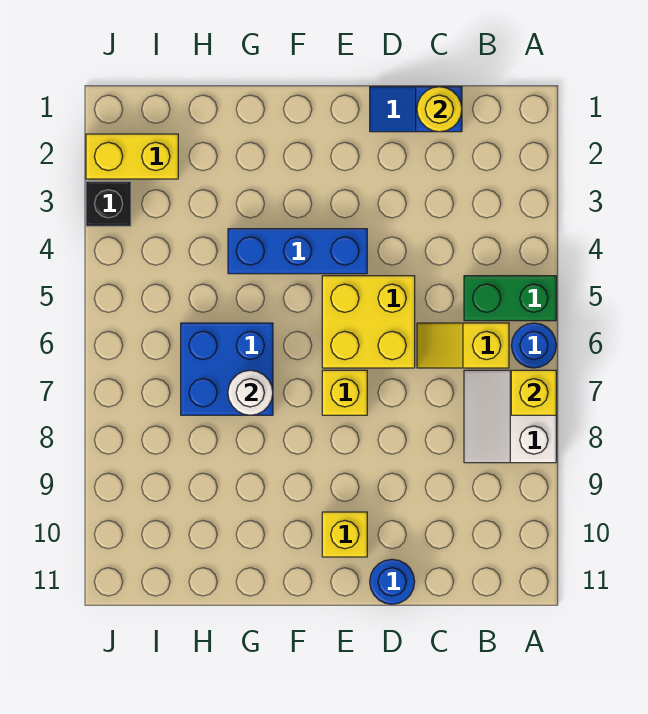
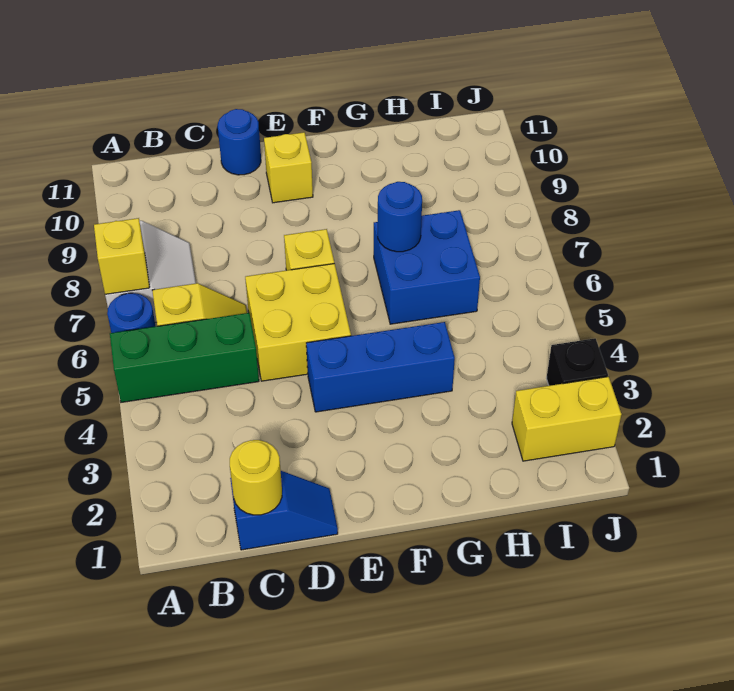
green 1x2 brick [464,276,556,321] -> green 1x3 brick [110,313,259,402]
white 1x1 round brick [228,370,273,415] -> blue 1x1 round brick [378,182,422,252]

